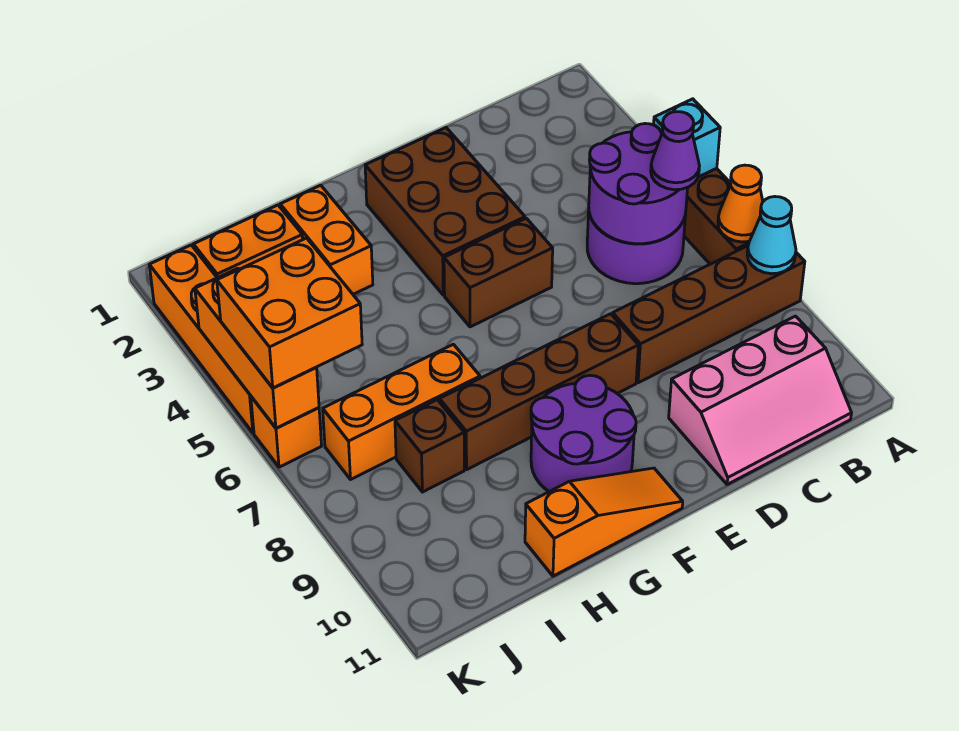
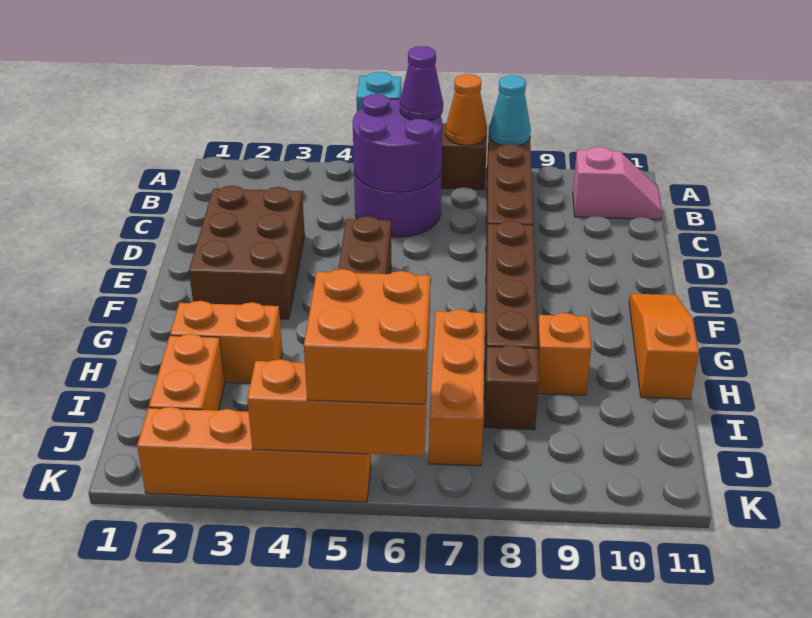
pink 2x3 slope [669,316,852,485] -> pink 1x2 slope [573,147,662,219]
brown 2x3 brick [365,128,525,295] -> brown 2x3 brick turned to [189,186,305,319]
purple 2x2 round brick [531,375,636,492] -> none
orange 1x1 brick [251,397,322,467] -> orange 1x1 brick moved to [537,313,591,395]

